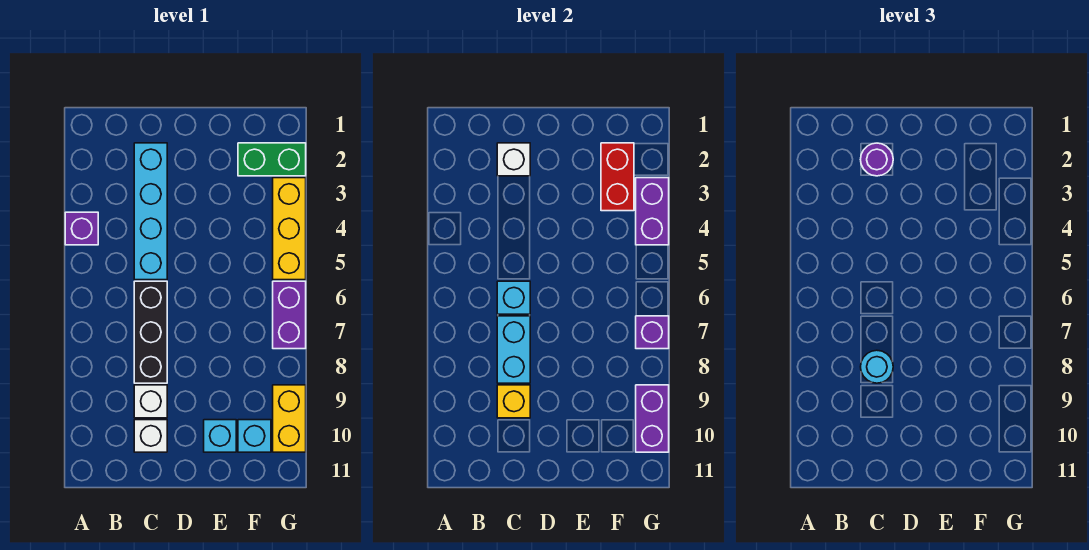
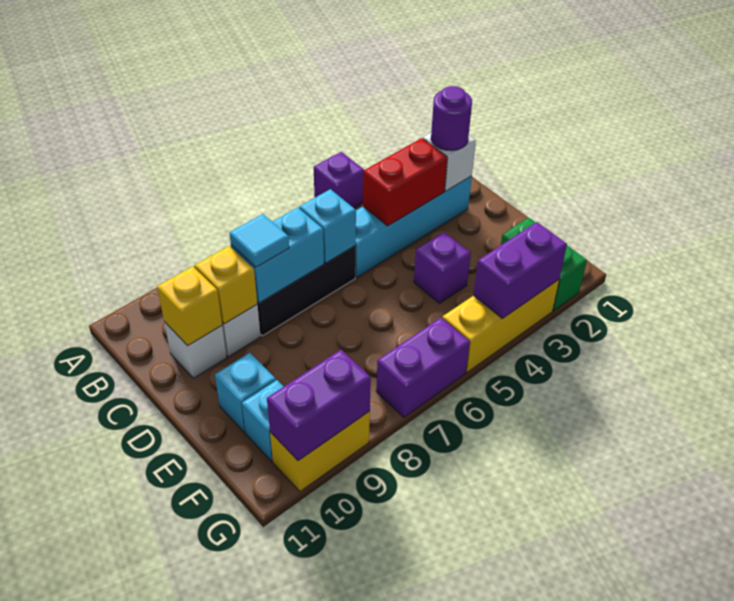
cyan 1x1 round brick [861,350,893,383] -> cyan 1x1 tile [230,214,289,267]
none -> yellow 1x1 brick [157,266,222,346]
red 1x2 brick [601,143,634,211] -> red 1x2 brick moved to [363,138,447,226]
purple 1x1 brick [636,316,669,349] -> purple 1x1 brick moved to [414,232,471,304]

